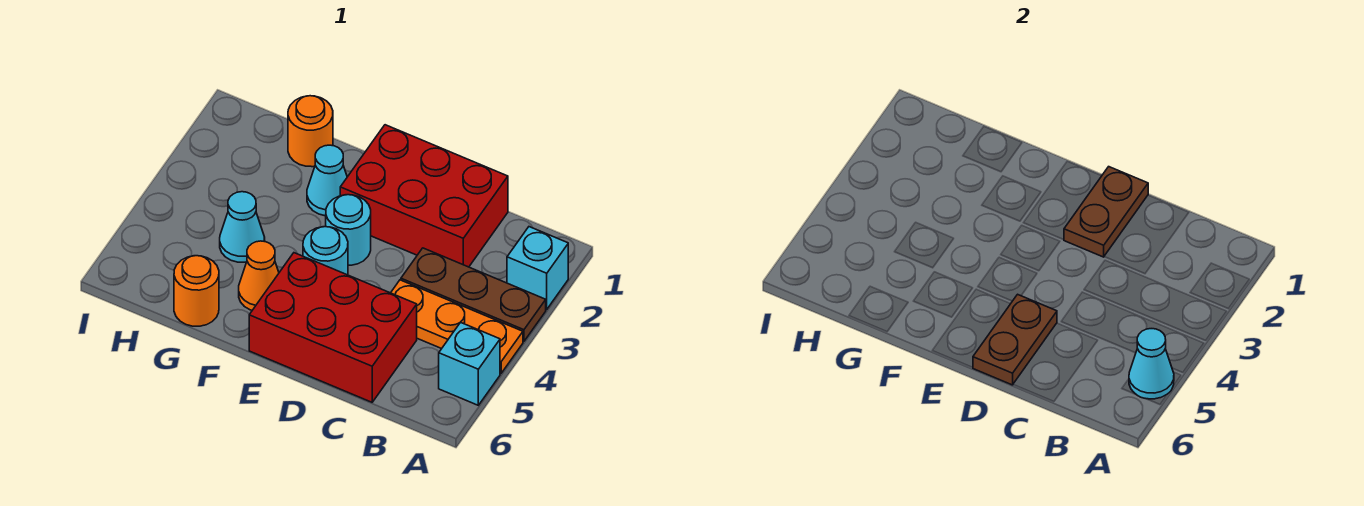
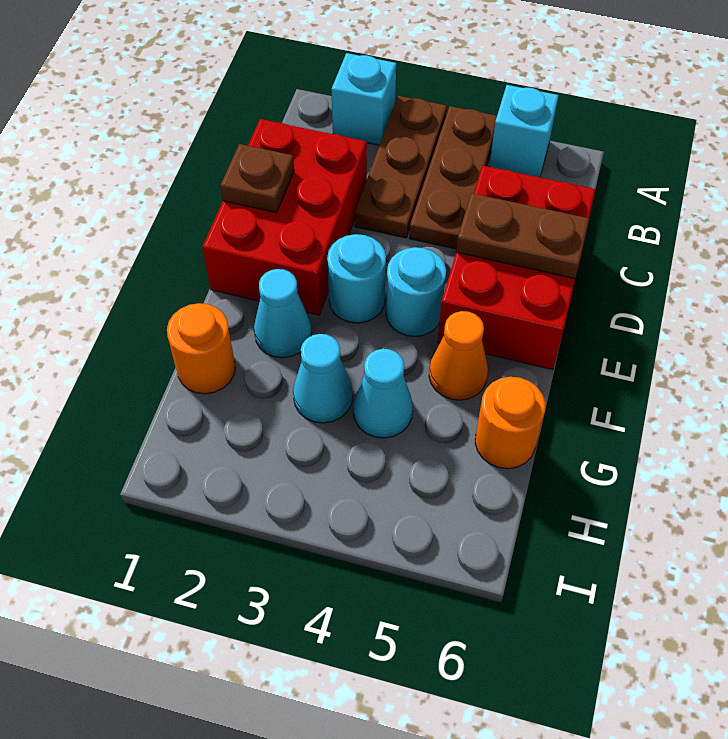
orange 1x3 plate [391,280,523,373] -> brown 1x3 plate [409,106,497,249]
cyan 1x1 cone [1129,329,1174,399] -> cyan 1x1 cone moved to [293,334,353,423]
brown 1x2 plate [1064,167,1148,257] -> brown 1x1 plate [220,144,294,213]

